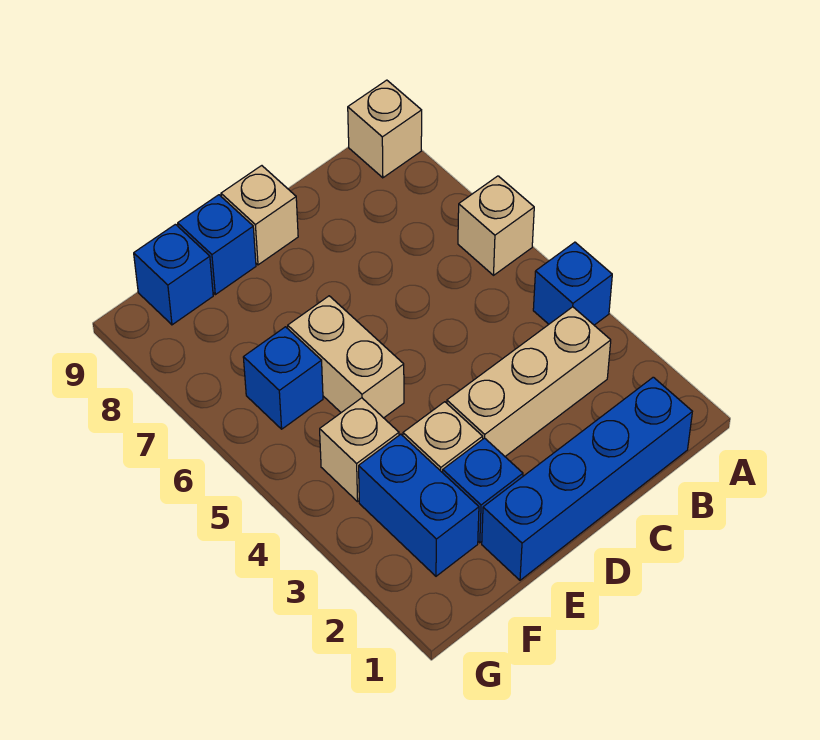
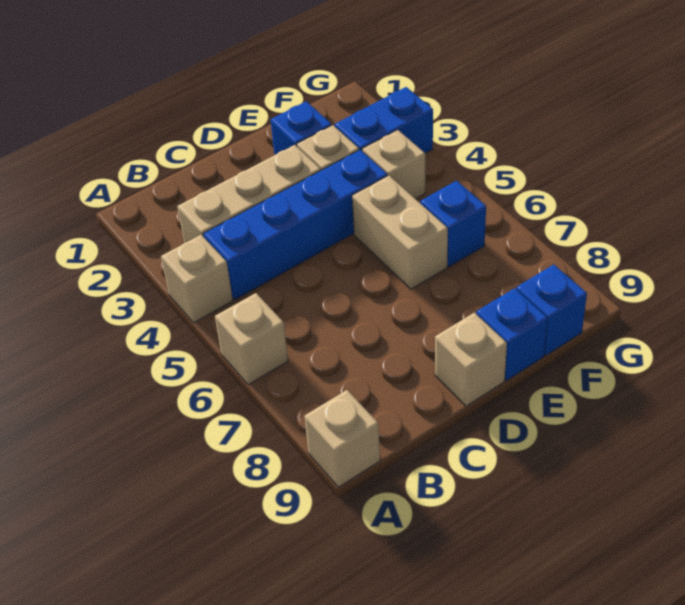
blue 1x1 brick [533,242,612,325] -> tan 1x1 brick [161,235,233,323]
blue 1x4 brick [482,377,692,580] -> blue 1x4 brick moved to [203,150,388,300]
blue 1x2 brick [359,434,479,576] -> blue 1x2 brick turned to [335,87,433,153]

